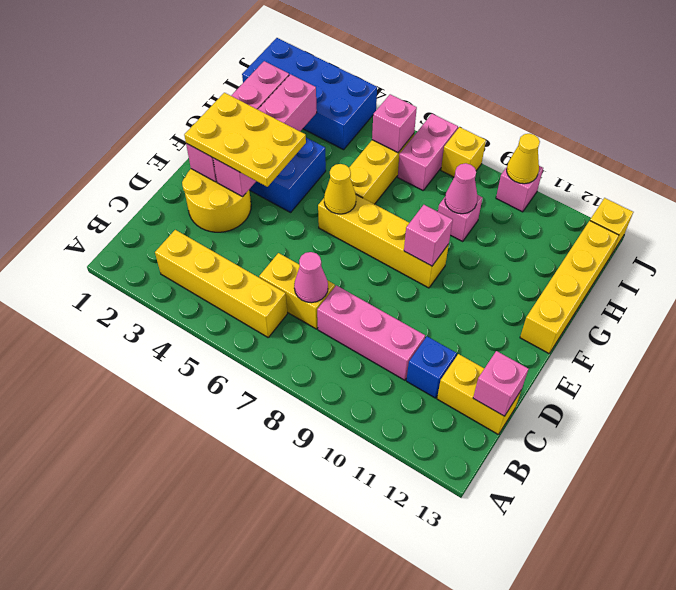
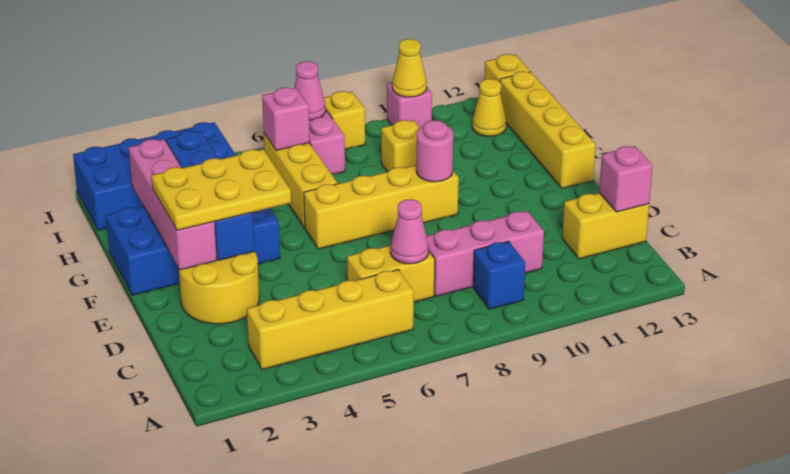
blue 1x1 brick [406,336,457,398] -> blue 1x1 brick moved to [473,241,525,309]
pink 1x4 brick [213,74,317,197] -> blue 1x4 brick [166,131,255,260]
yellow 1x1 cone [324,164,356,214] -> yellow 1x1 cone moved to [472,79,506,136]
pink 1x1 brick [404,205,453,266] -> pink 1x1 round brick [416,120,453,182]
pink 1x1 brick [438,195,482,241] -> yellow 1x1 brick [381,120,420,172]
pink 1x1 cone [445,163,478,214] -> pink 1x1 cone moved to [294,61,326,120]

